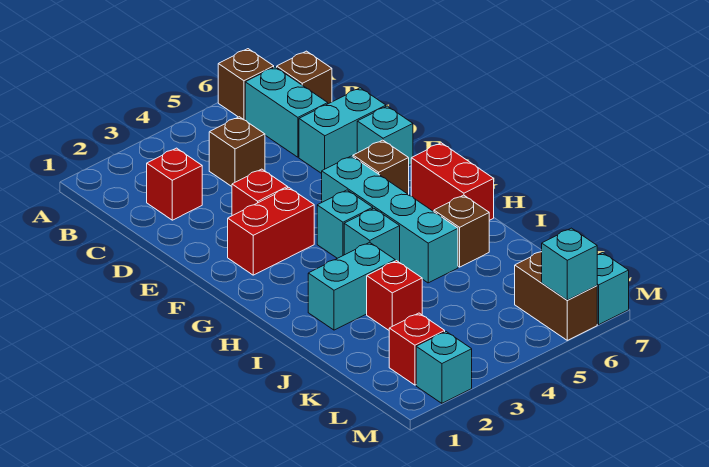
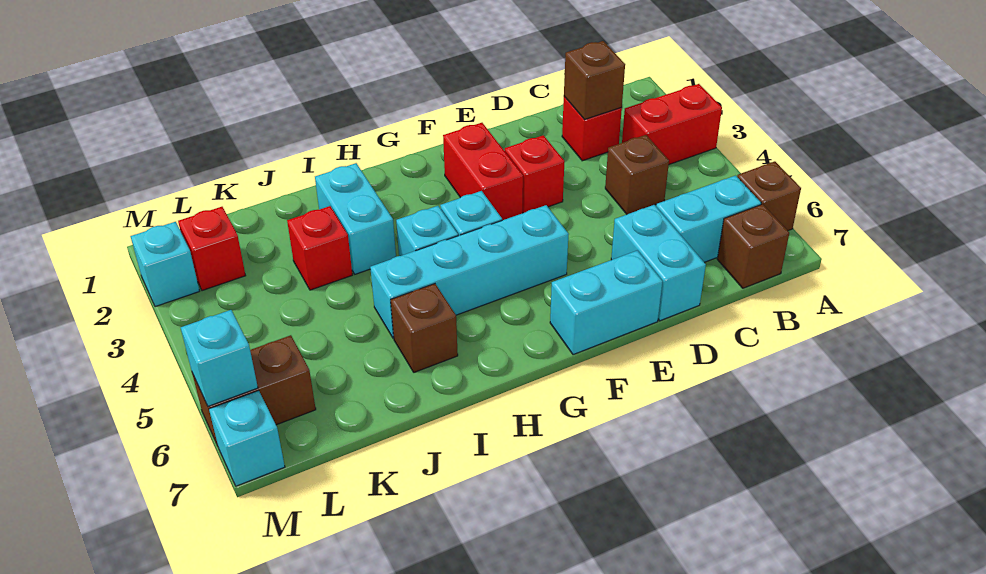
cyan 1x1 brick [357,106,413,165] -> cyan 1x2 brick [550,251,663,355]
brown 1x1 brick [353,140,409,194] -> brown 1x1 brick moved to [564,41,625,120]
red 1x2 brick [411,143,494,220] -> red 1x2 brick moved to [622,84,722,164]

